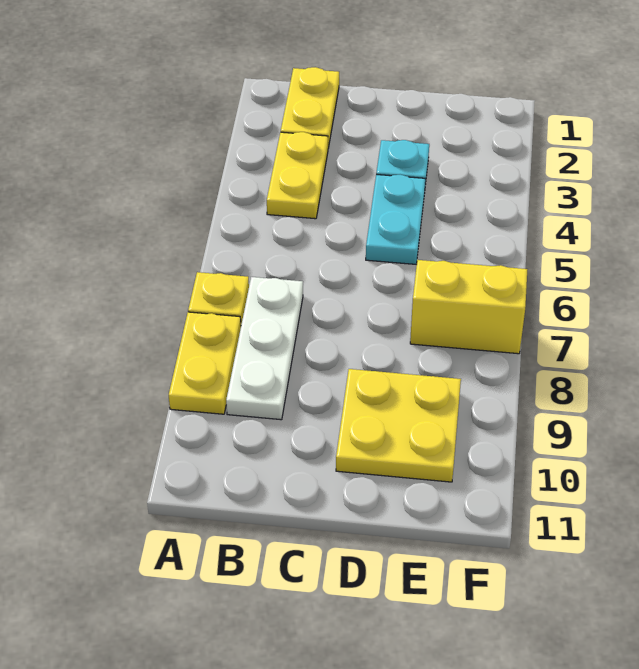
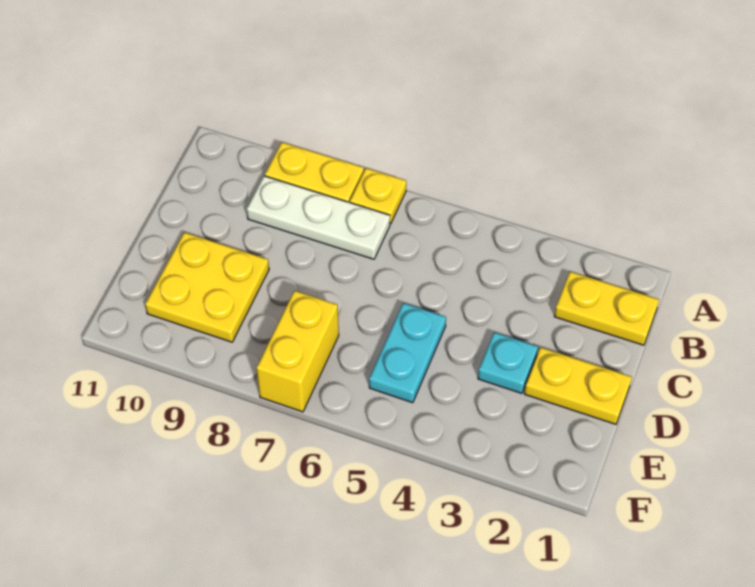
yellow 1x2 plate [267,132,328,219] -> yellow 1x2 plate moved to [524,347,632,424]
cyan 1x2 plate [366,174,425,264] -> cyan 1x2 plate turned to [369,303,446,403]

